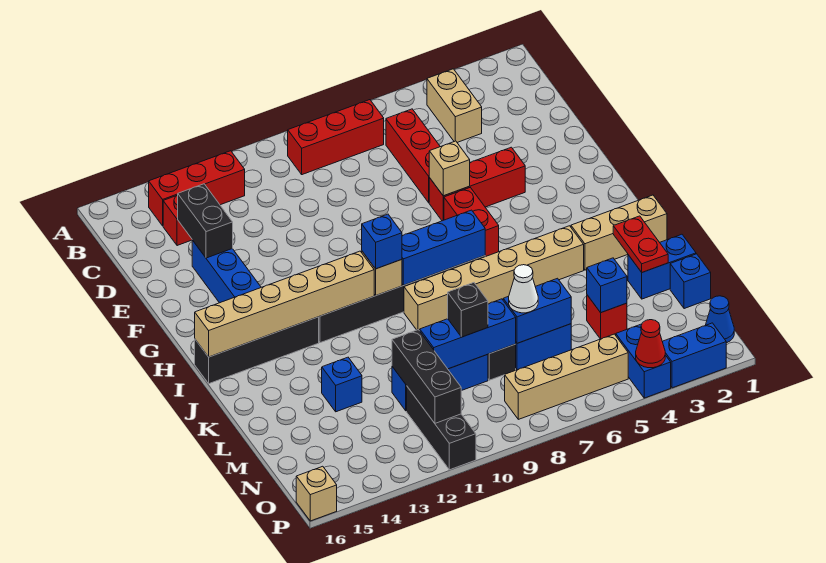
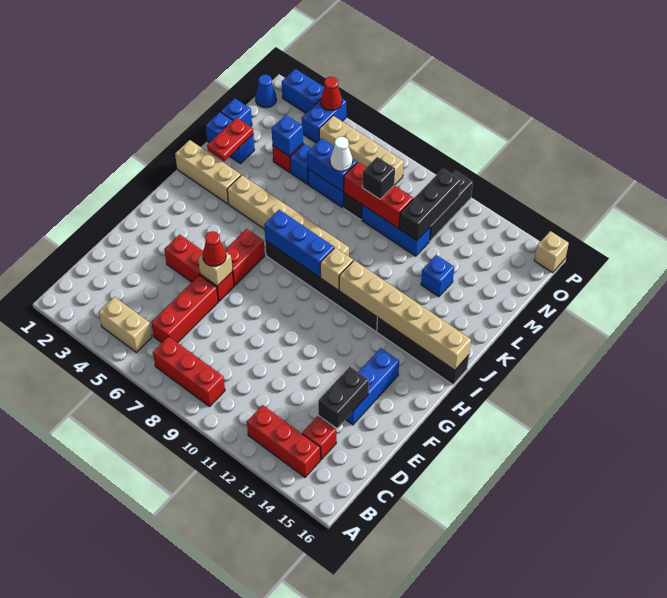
tan 1x2 brick [427,69,482,142] -> tan 1x2 brick turned to [99,297,152,352]
none -> red 1x1 cone [203,231,226,266]
blue 1x1 brick [362,214,402,269] -> blue 1x1 brick moved to [290,144,311,184]
blue 1x3 brick [420,299,516,369] -> red 1x3 brick [344,162,413,228]

